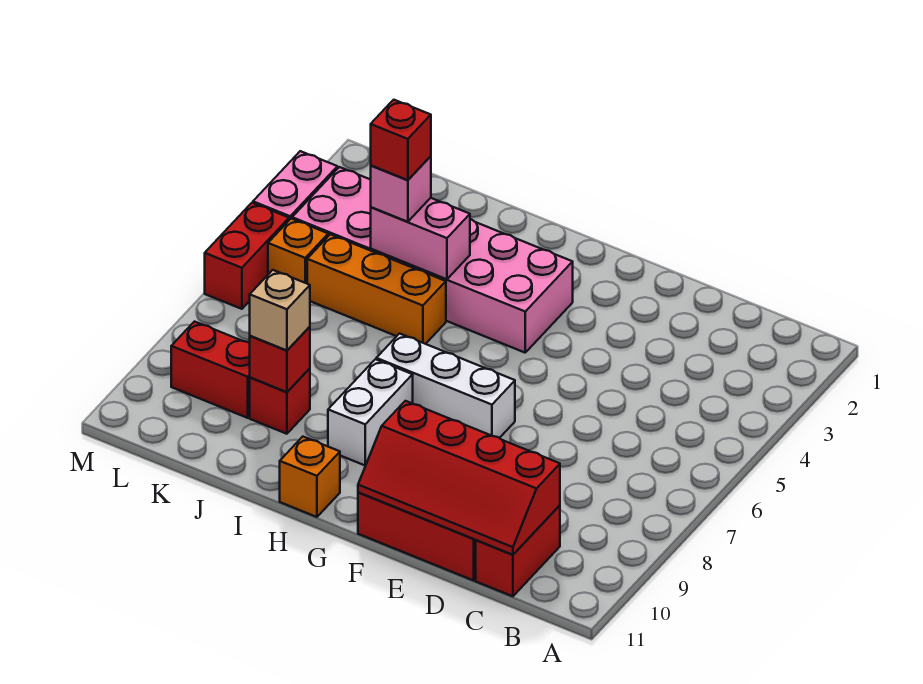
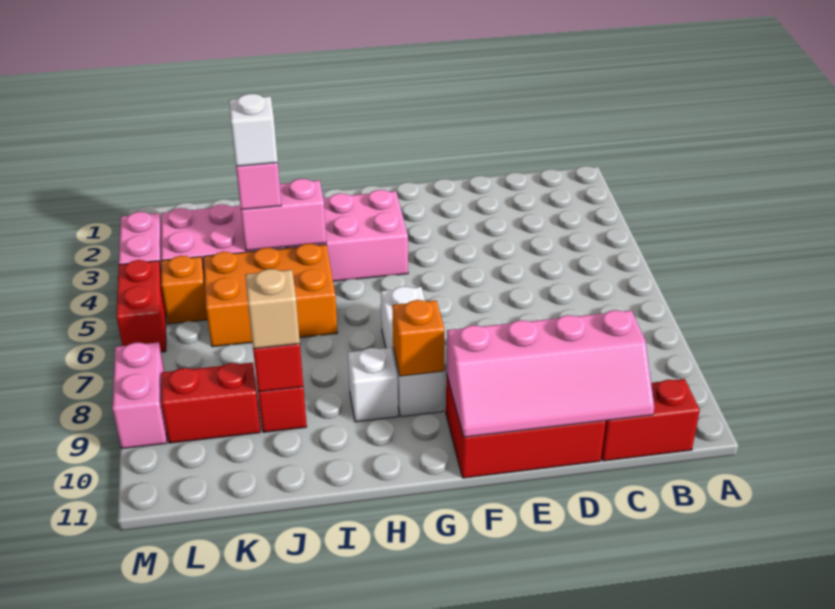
red 1x2 brick [476,505,560,596] -> red 1x2 brick turned to [601,379,700,461]
red 2x4 slope [358,401,560,555] -> pink 2x4 slope [446,310,654,437]
white 1x3 brick [376,334,515,438] -> white 1x3 brick turned to [381,286,444,416]
white 1x2 brick [328,359,413,466] -> white 1x1 brick [348,348,398,422]
orange 1x1 brick [280,437,340,517] -> orange 1x1 brick moved to [392,300,444,376]
orange 1x3 brick [307,234,446,344] -> orange 2x3 brick [204,244,337,347]
red 1x1 brick [371,100,431,180] -> white 1x1 brick [229,94,278,166]
none -> pink 1x2 brick [112,342,167,449]

